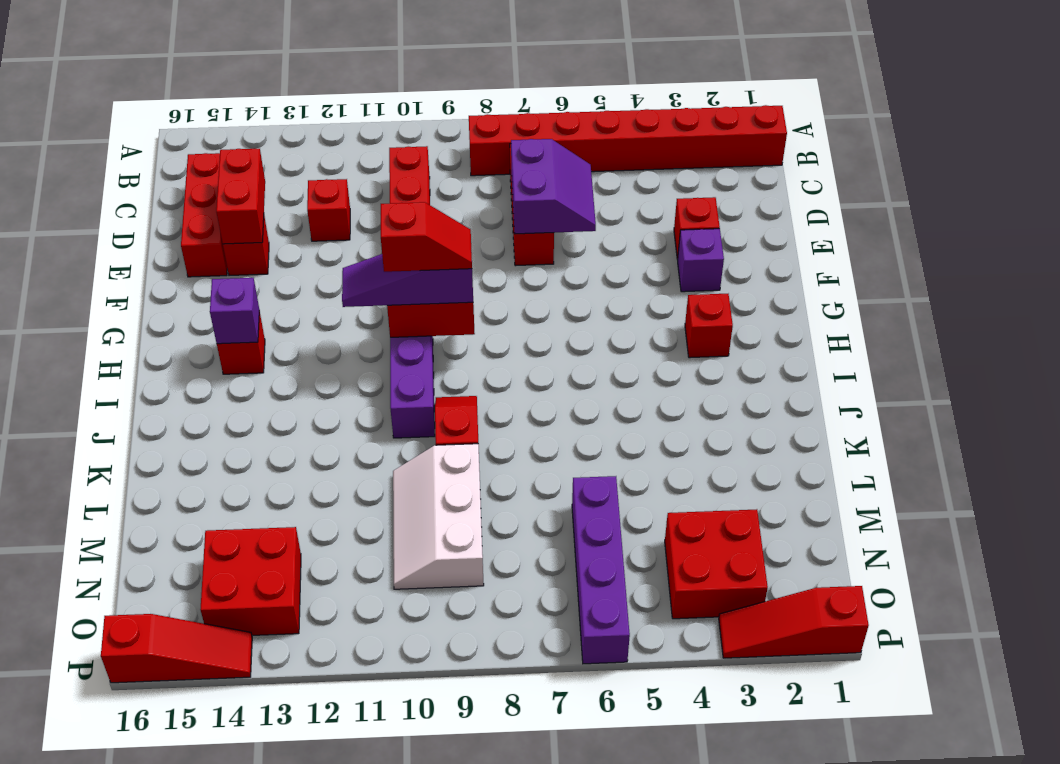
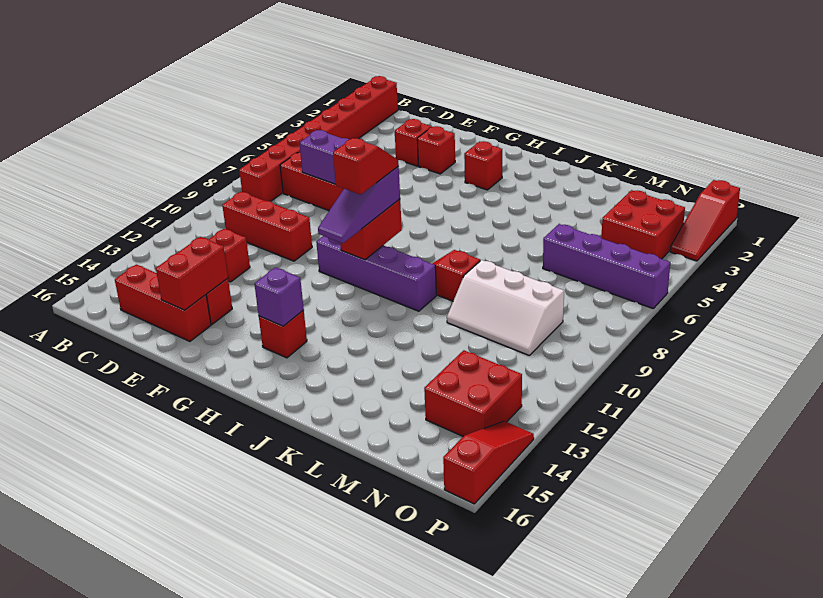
red 1x2 brick [216,149,265,244] -> red 1x2 brick turned to [156,237,228,310]
purple 1x1 brick [678,229,724,292] -> red 1x1 brick [417,126,455,174]

